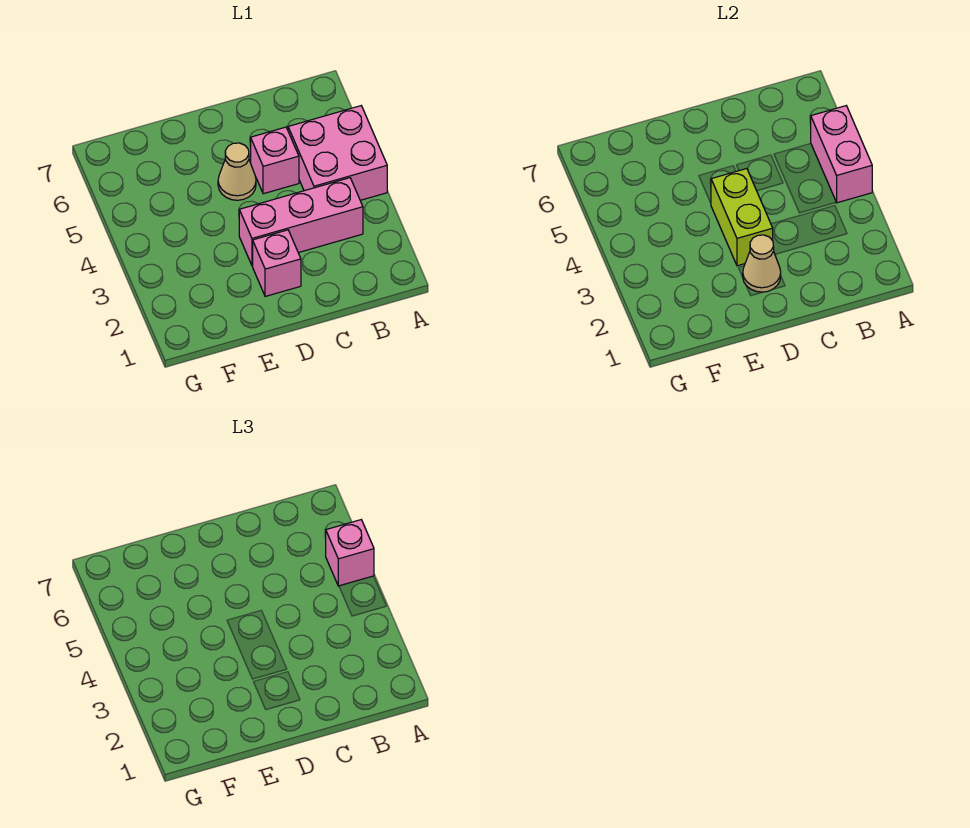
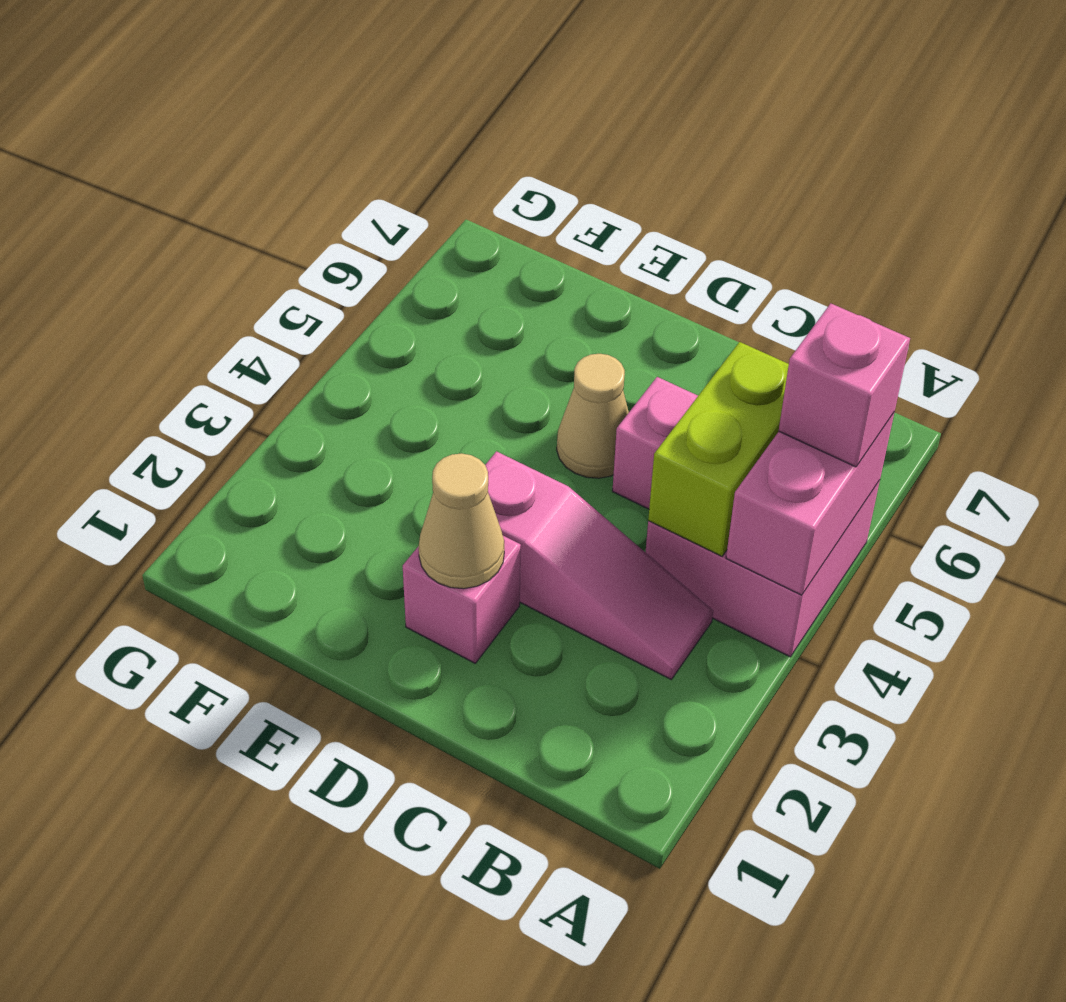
pink 1x3 brick [239,178,363,266] -> pink 1x3 slope [485,451,713,679]
lime 1x2 brick [711,169,773,266] -> lime 1x2 brick moved to [648,342,789,556]

